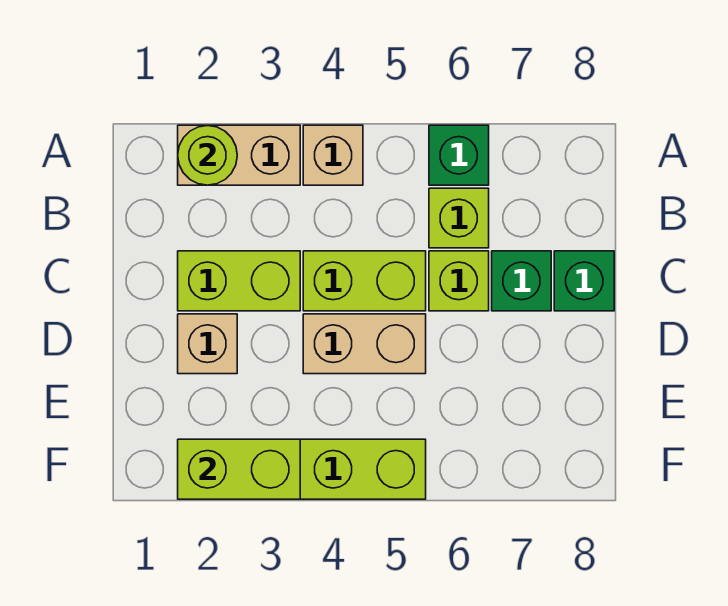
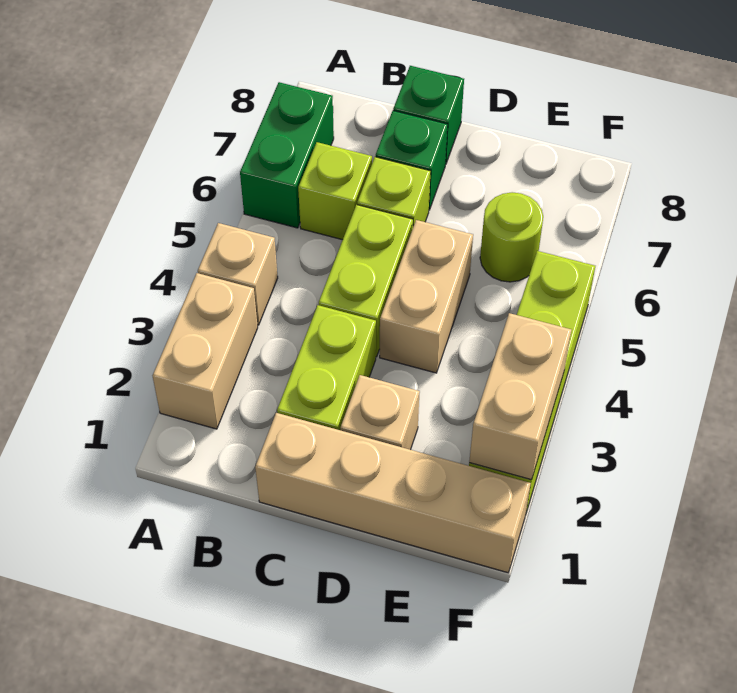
lime 1x1 round brick [178,126,237,185] -> lime 1x1 round brick moved to [480,192,543,282]
green 1x1 brick [429,125,489,185] -> green 1x2 brick [240,82,334,228]
none -> tan 1x4 brick [255,413,531,573]
lime 1x2 brick [178,439,300,499] -> tan 1x2 brick [469,313,571,480]

